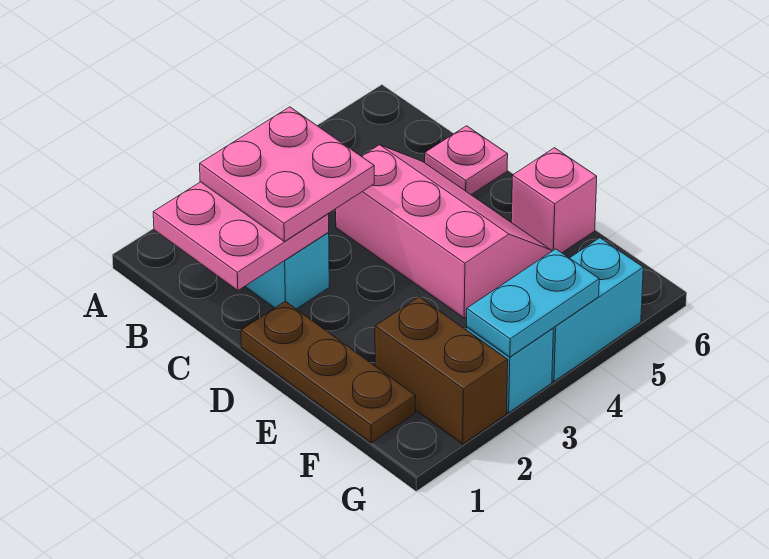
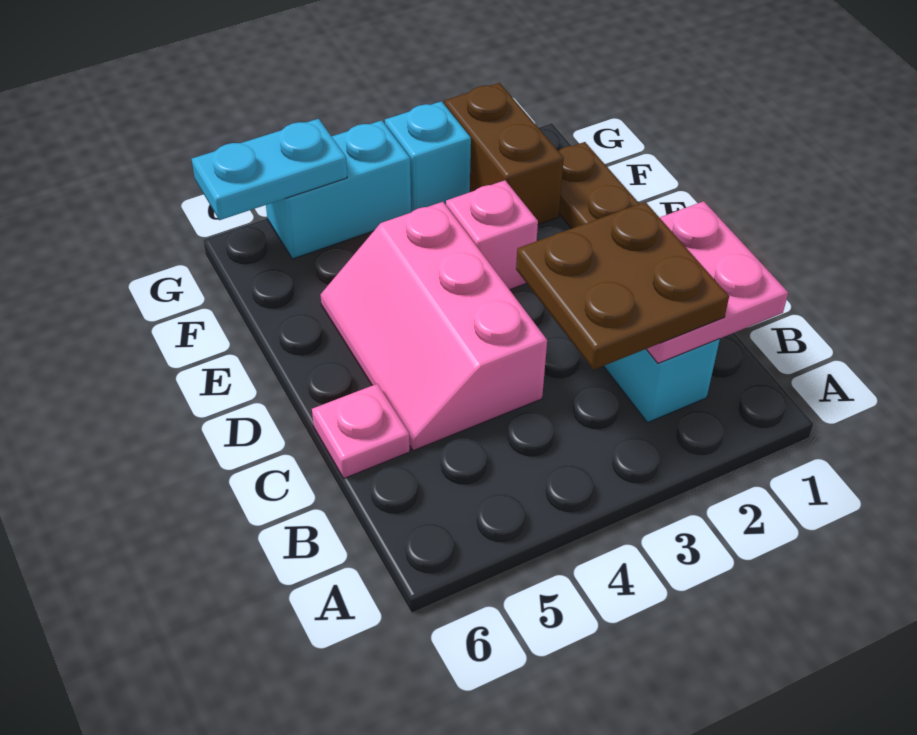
pink 2x2 plate [200,107,374,241] -> brown 2x2 plate [516,202,729,370]
pink 1x1 brick [511,148,597,253] -> pink 1x1 brick moved to [446,180,538,290]
cyan 1x2 plate [466,249,599,357] -> cyan 1x2 plate moved to [192,119,347,220]

